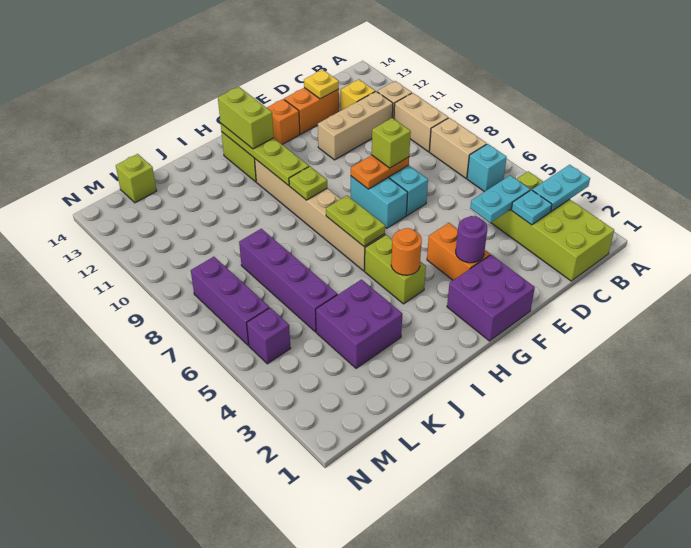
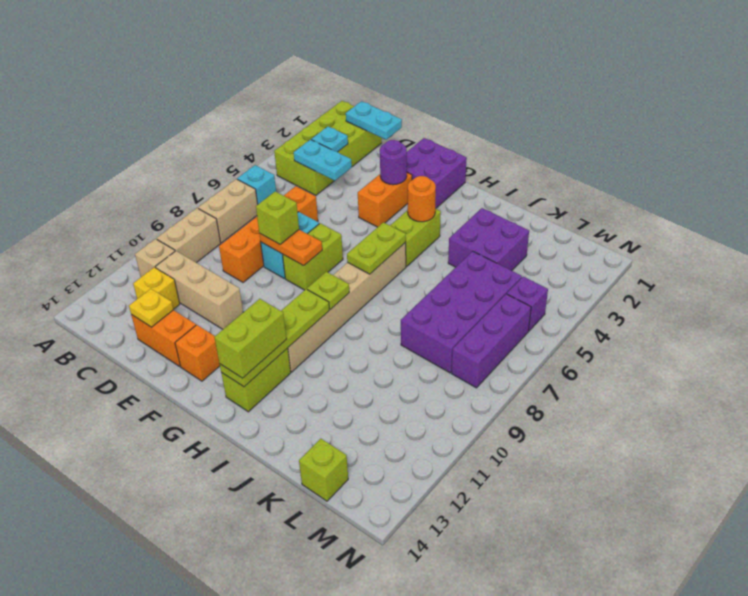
cyan 1x2 plate [532,165,590,211] -> cyan 1x2 plate moved to [346,101,402,140]
none -> orange 1x4 brick [219,186,318,283]
cyan 1x2 brick [351,176,408,228] -> lime 1x2 brick [283,223,343,290]
purple 1x4 brick [239,229,337,332] -> purple 2x4 brick [401,251,522,373]

